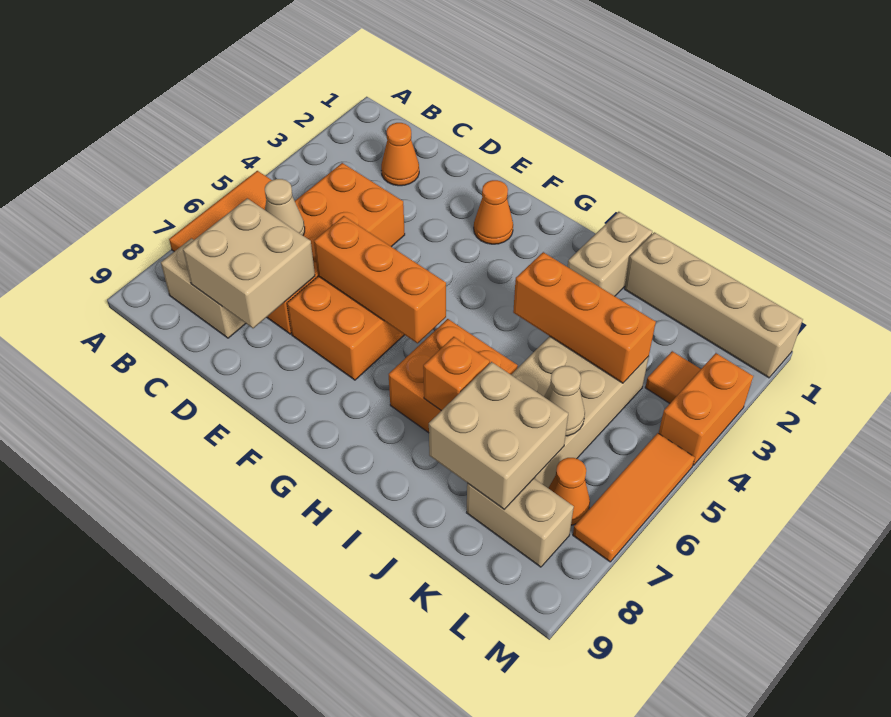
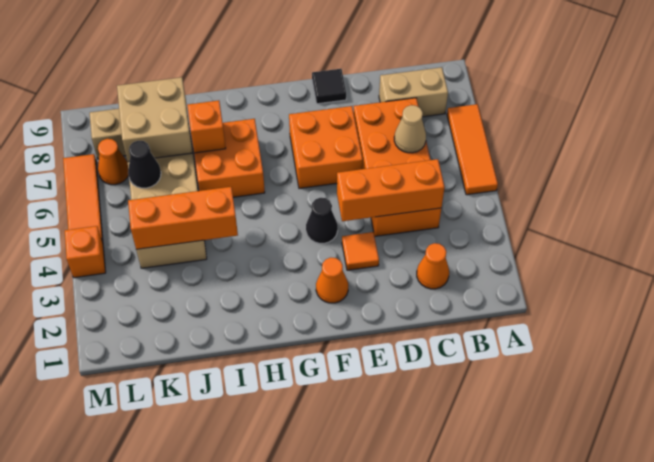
tan 2x2 brick [183,198,315,328] -> none
orange 1x3 brick [314,216,446,343] -> orange 1x3 brick moved to [337,159,445,221]
none -> black 1x1 tile [312,69,346,104]
none -> black 1x1 cone [306,198,338,243]
tan 1x2 brick [568,212,652,296] -> none
tan 1x4 brick [625,232,803,378] -> none
tan 1x1 cone [544,366,585,436] -> black 1x1 cone [128,141,161,188]
orange 1x1 tile [645,351,701,403] -> orange 1x1 tile moved to [342,232,379,270]
orange 1x2 brick [659,353,753,465] -> orange 1x1 brick [65,226,106,278]

